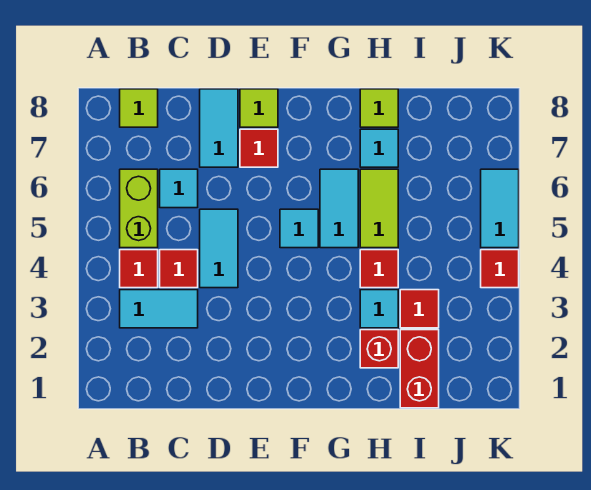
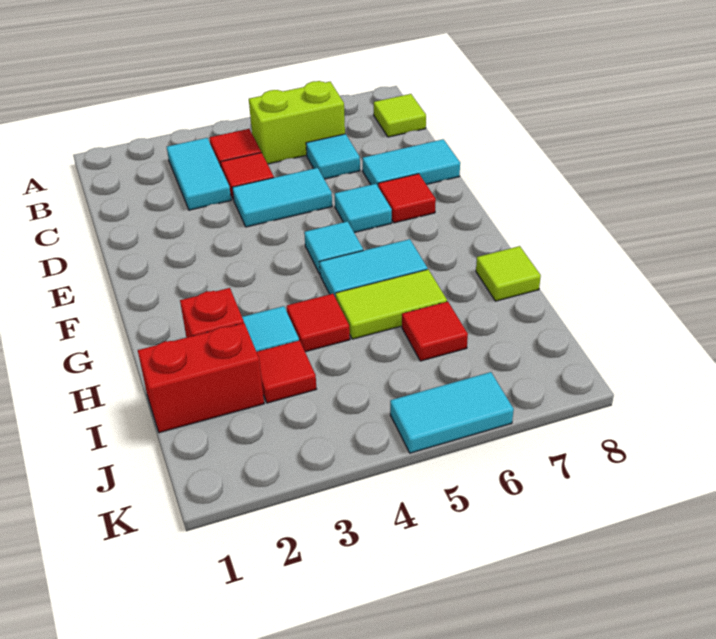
lime 1x1 tile [240,89,278,127] -> none
cyan 1x1 tile [360,129,398,167] -> cyan 1x1 tile moved to [335,184,392,233]
red 1x1 tile [481,250,519,288] -> red 1x1 tile moved to [402,302,468,361]

